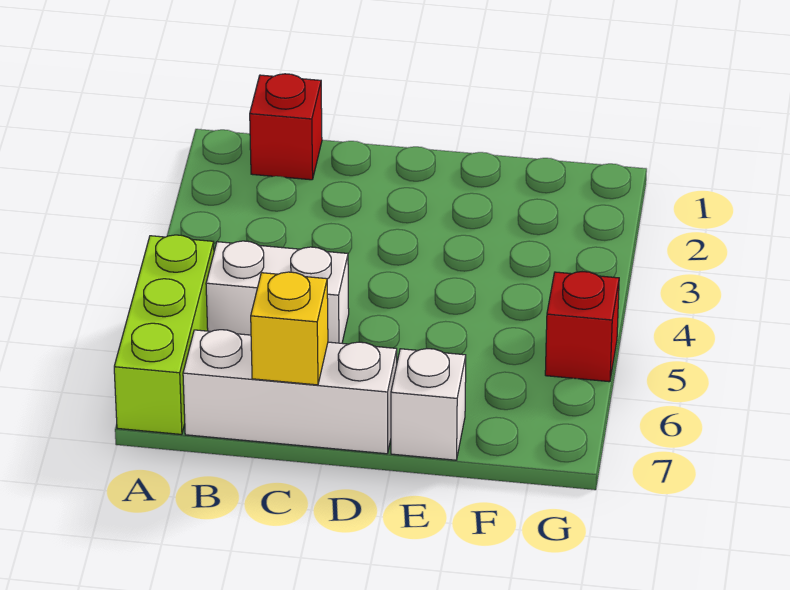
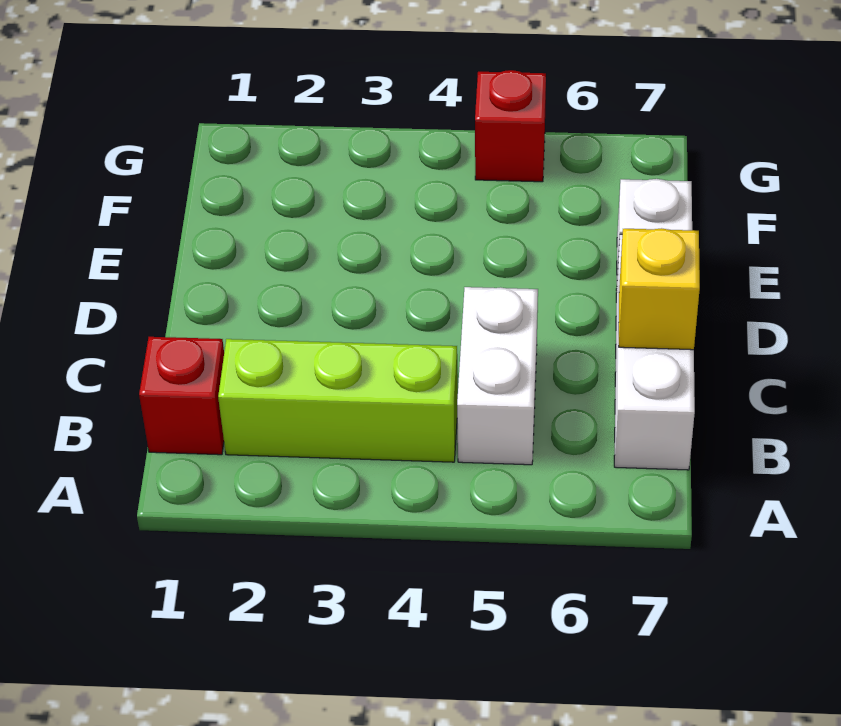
lime 1x3 brick [114,235,214,434] -> lime 1x3 brick moved to [218,339,458,462]

